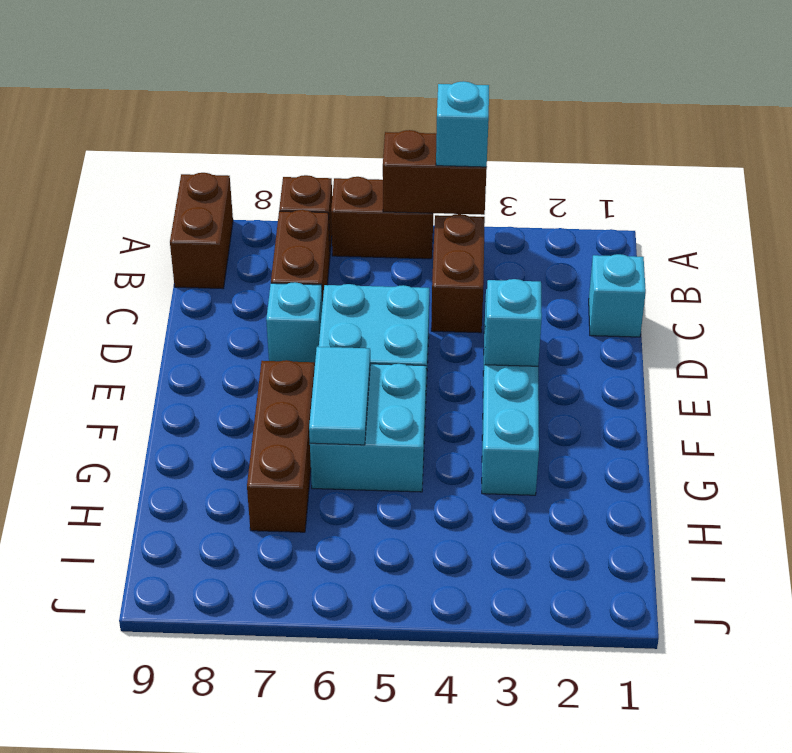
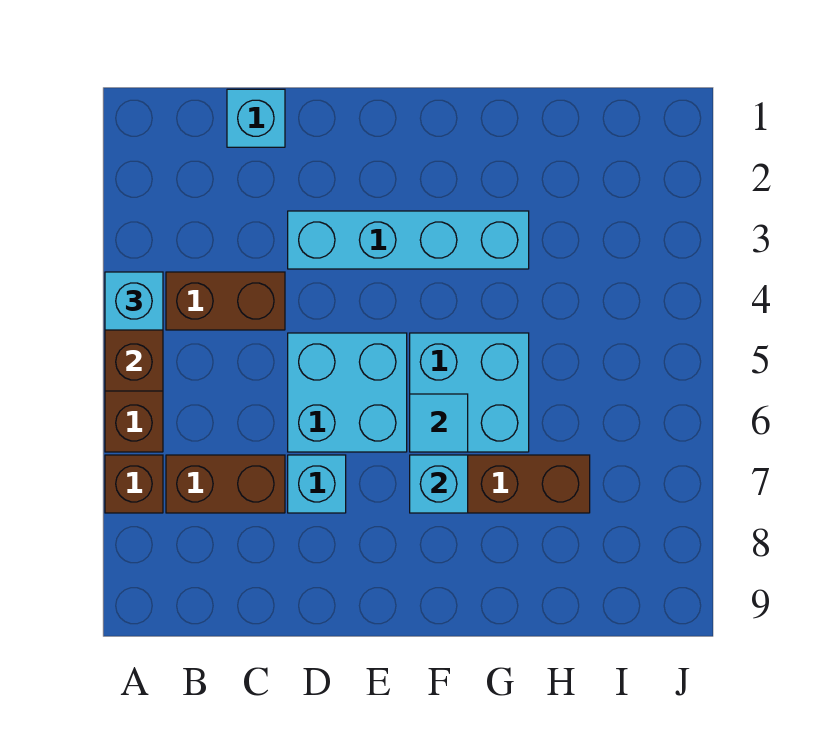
brown 1x2 brick [170,173,233,289] -> none
cyan 1x1 brick [485,279,542,366] -> cyan 1x1 brick moved to [410,455,468,513]
cyan 1x2 tile [309,347,370,445] -> cyan 1x1 tile [410,394,468,452]

